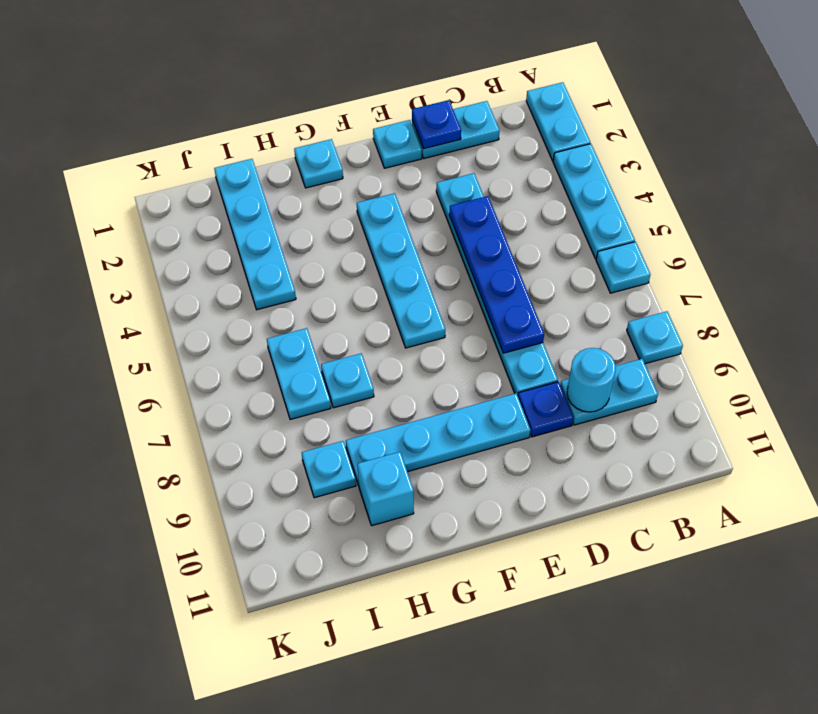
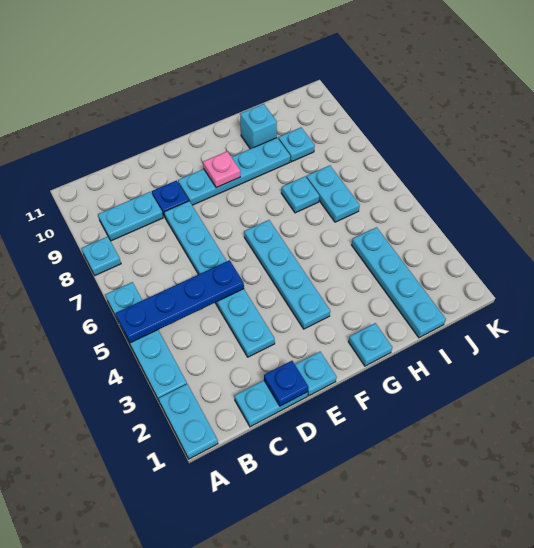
cyan 1x1 round brick [567,348,616,412] -> none
blue 1x4 plate [449,196,544,353] -> blue 1x4 plate turned to [116,260,244,343]
none -> pink 1x1 plate [203,152,240,188]

